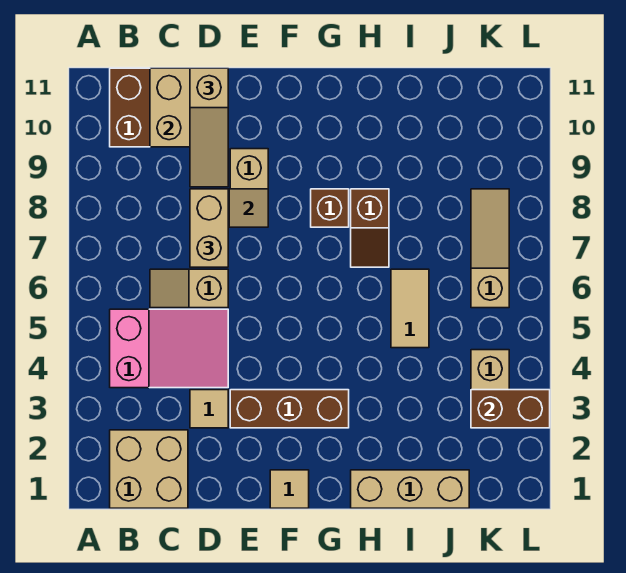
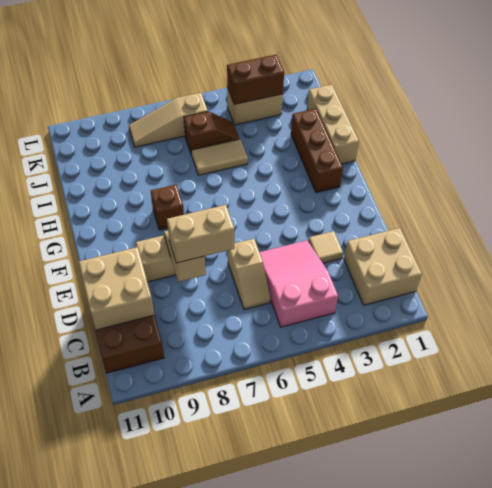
tan 1x3 slope [190,68,228,187] -> none
brown 1x3 brick [230,390,349,428] -> brown 1x3 brick moved to [291,109,343,193]
tan 1x1 tile [270,470,309,508] -> none
brown 1x2 slope [351,189,389,267] -> brown 1x2 slope moved to [184,111,239,155]
brown 1x2 brick [471,390,550,428] -> brown 1x2 brick turned to [227,55,284,104]

